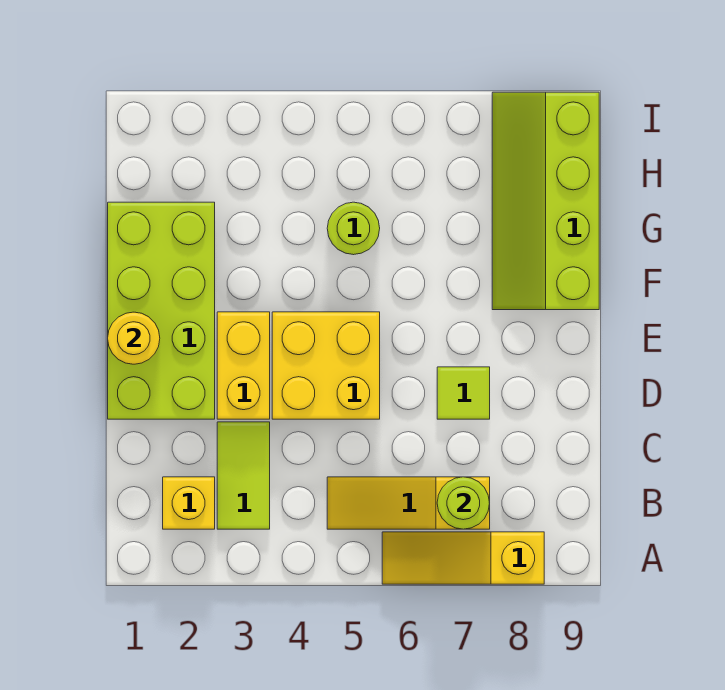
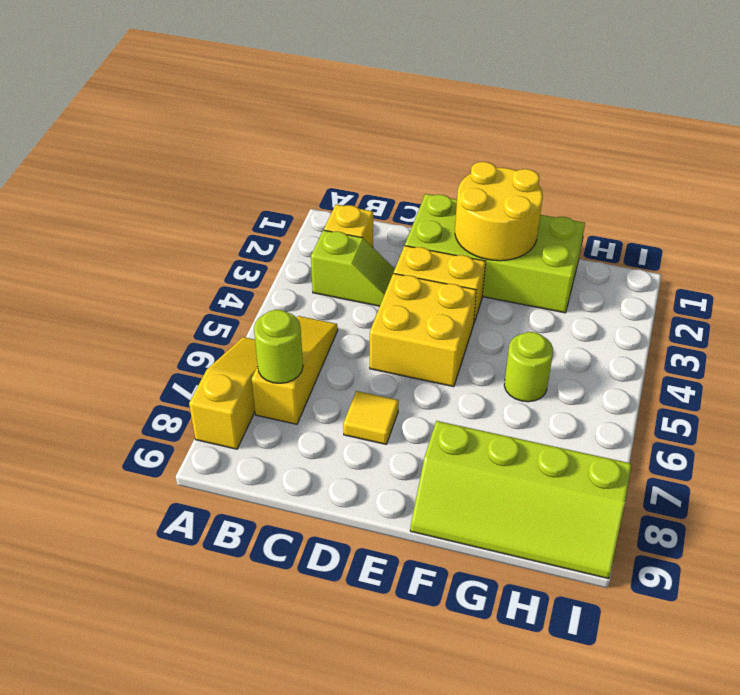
lime 1x2 tile [217,422,270,529] -> lime 1x2 slope [311,230,395,306]
lime 1x1 tile [437,367,490,419] -> yellow 1x1 tile [343,391,399,444]
yellow 1x1 round brick [108,312,160,364] -> yellow 2x2 round brick [455,162,543,261]
lime 2x4 slope [492,92,599,310] -> lime 2x4 slope turned to [410,421,632,579]

